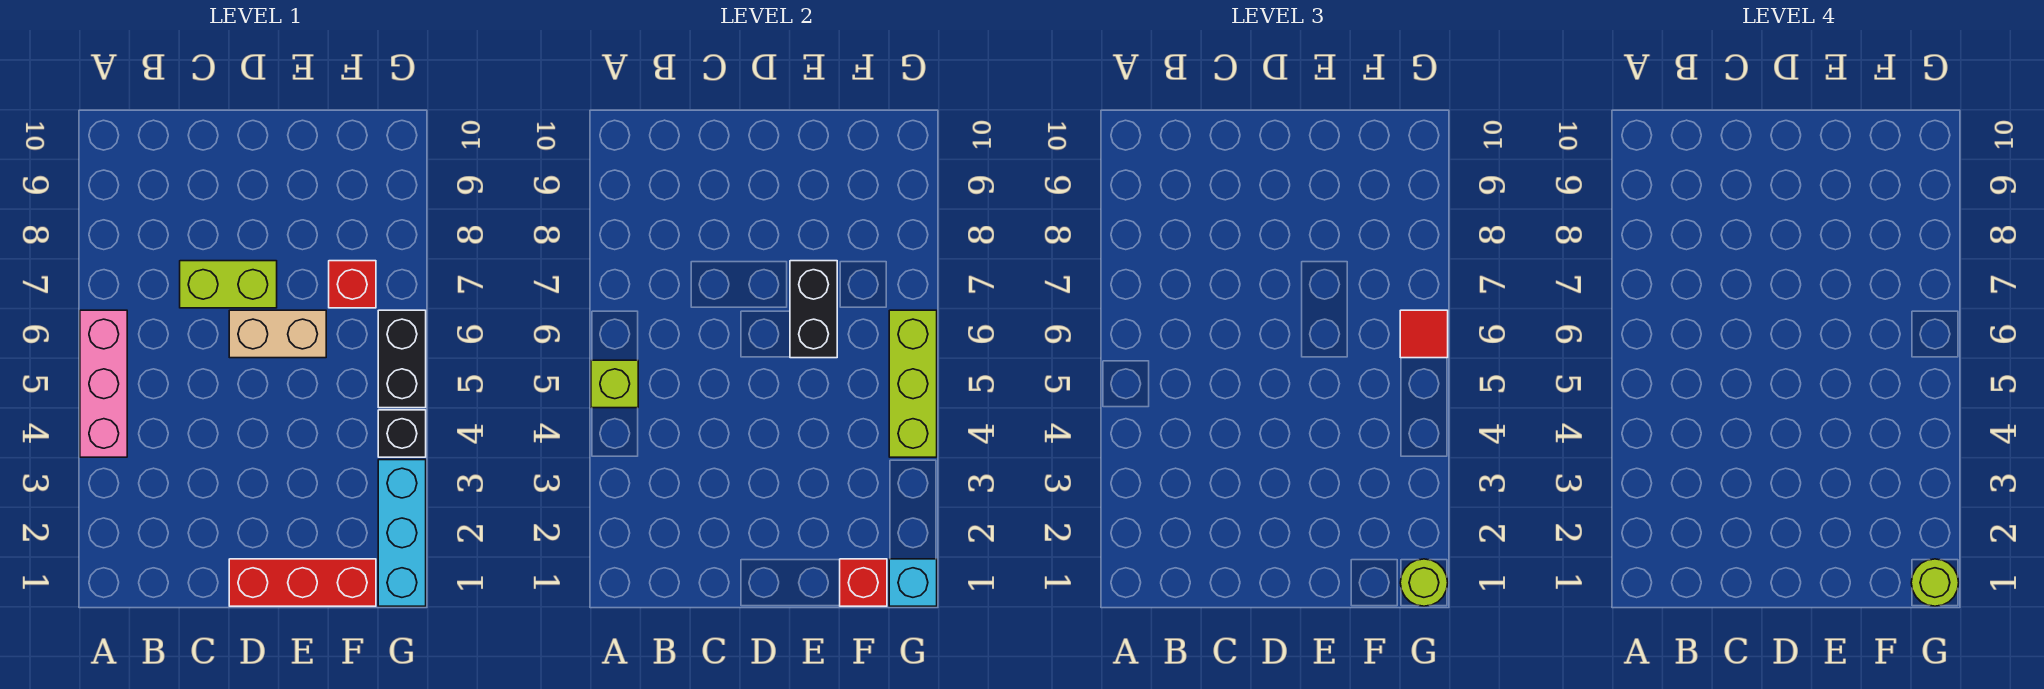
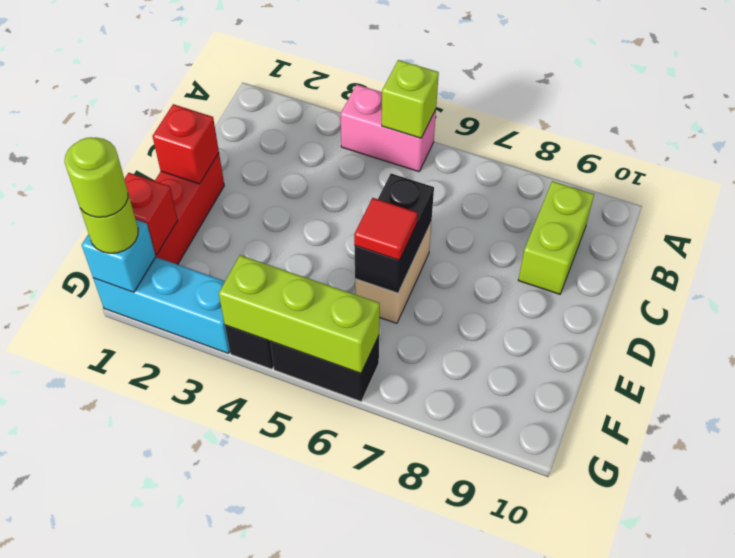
pink 1x3 brick [80,310,127,457] -> pink 1x2 brick [340,85,436,172]
lime 1x2 brick [180,261,277,308] -> lime 1x2 brick moved to [518,181,594,294]
black 1x2 brick [790,261,837,358] -> black 1x2 brick turned to [355,174,434,293]
red 1x1 brick [329,261,376,308] -> red 1x1 brick moved to [152,104,219,184]
red 1x1 tile [1400,310,1448,358] -> red 1x1 tile moved to [354,198,417,260]

